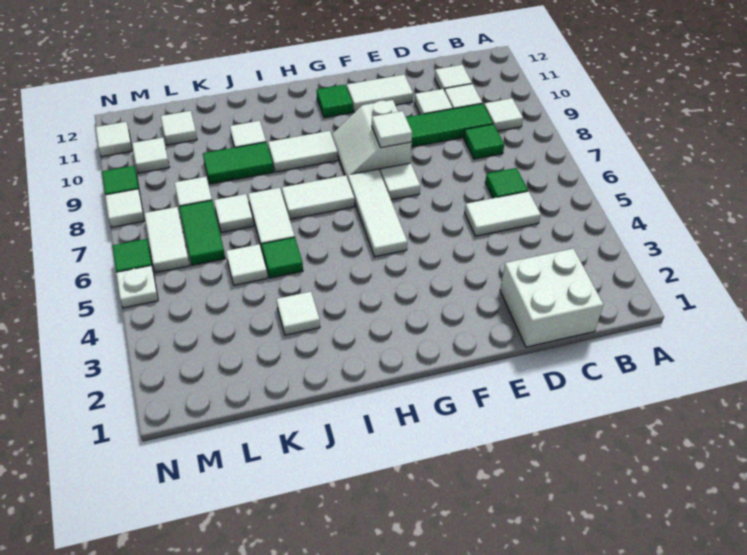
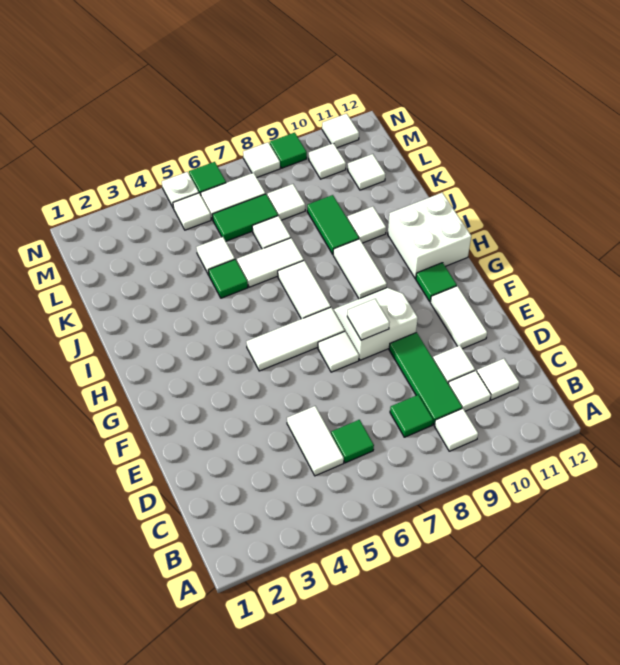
white 2x2 brick [500,249,603,347] -> white 2x2 brick moved to [388,193,471,278]
white 1x1 tile [276,292,320,335] -> white 1x1 tile moved to [173,193,211,230]

